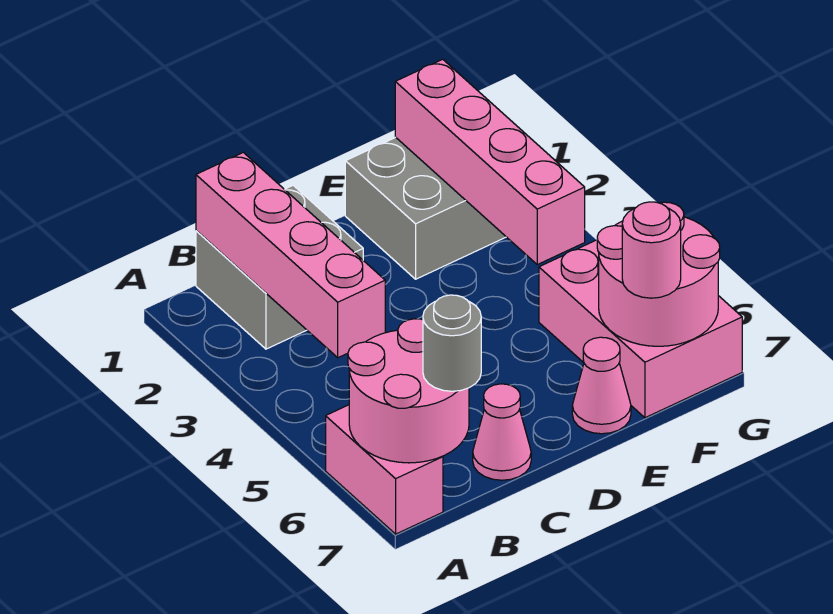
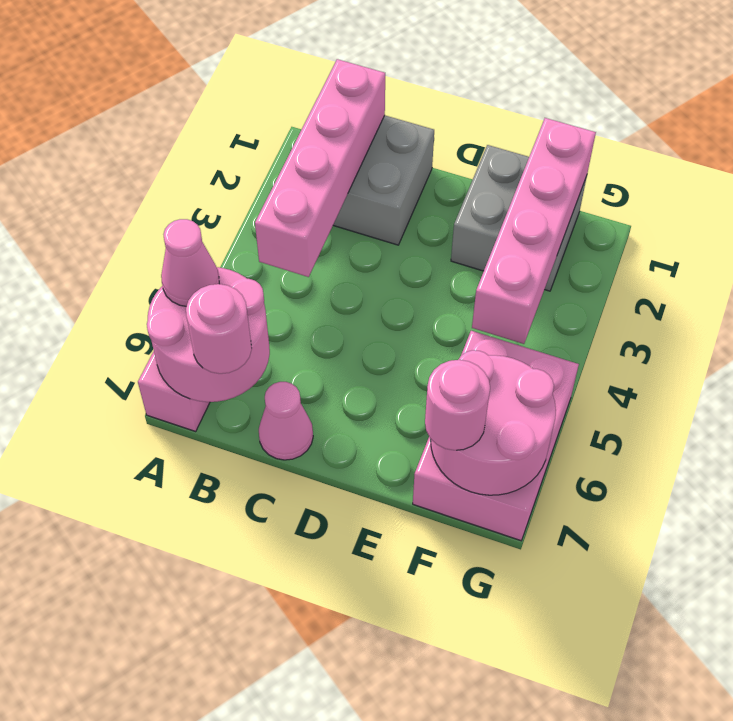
grey 1x1 round brick [423,295,481,391] -> pink 1x1 round brick [186,284,252,374]
pink 1x1 cone [572,337,631,434] -> pink 1x1 cone moved to [161,219,219,306]

